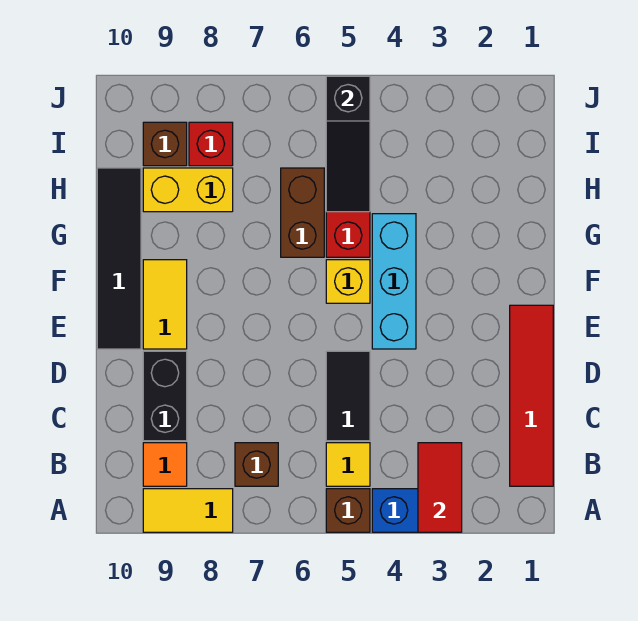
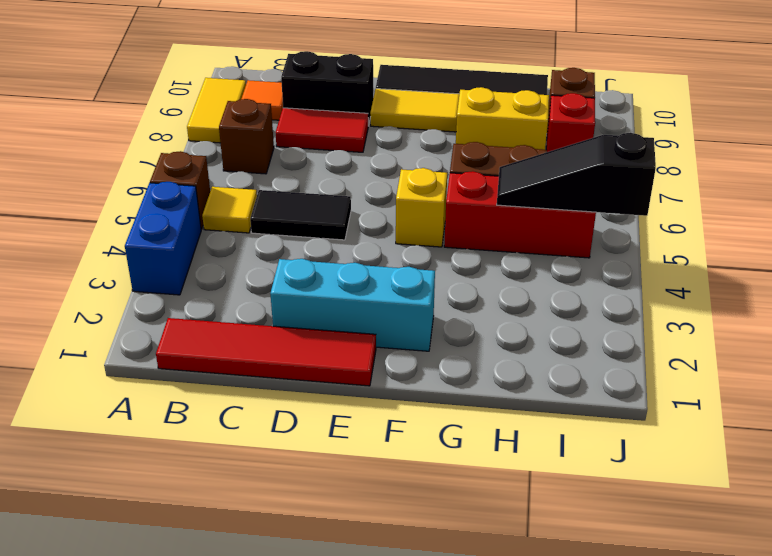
red 1x2 tile [418,443,462,532] -> red 1x2 tile moved to [276,108,368,152]
cyan 1x3 brick [372,214,416,349] -> cyan 1x3 brick moved to [270,259,435,351]
yellow 1x2 brick [143,168,233,212] -> yellow 1x2 brick turned to [456,87,549,150]

